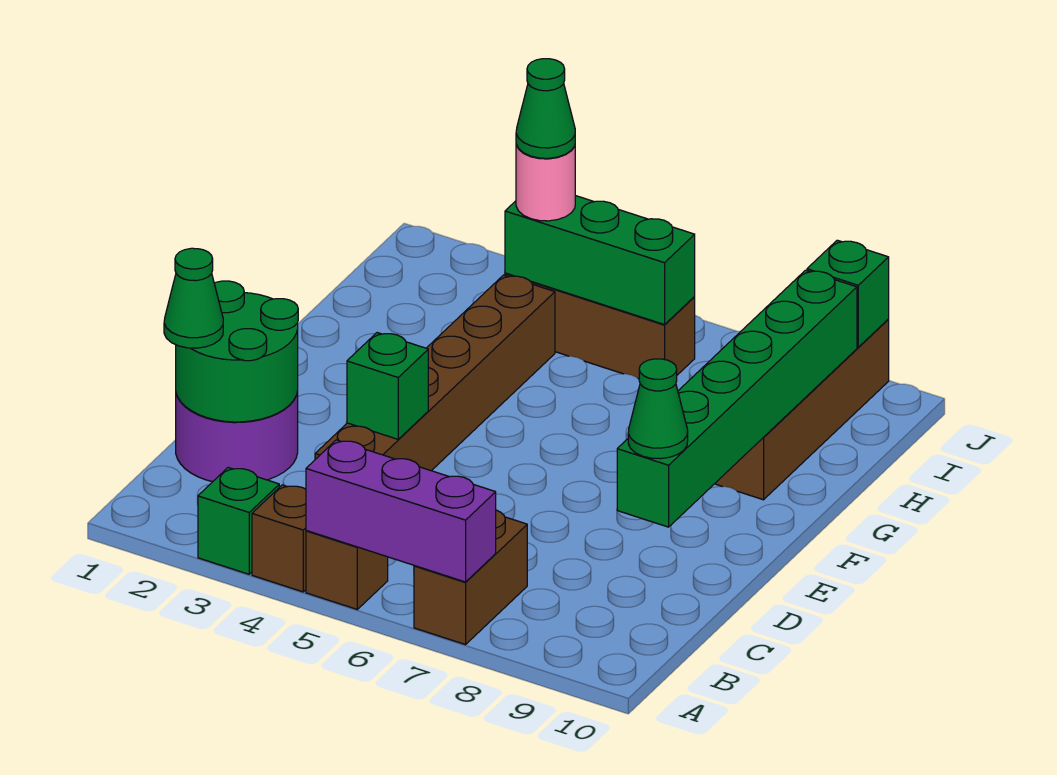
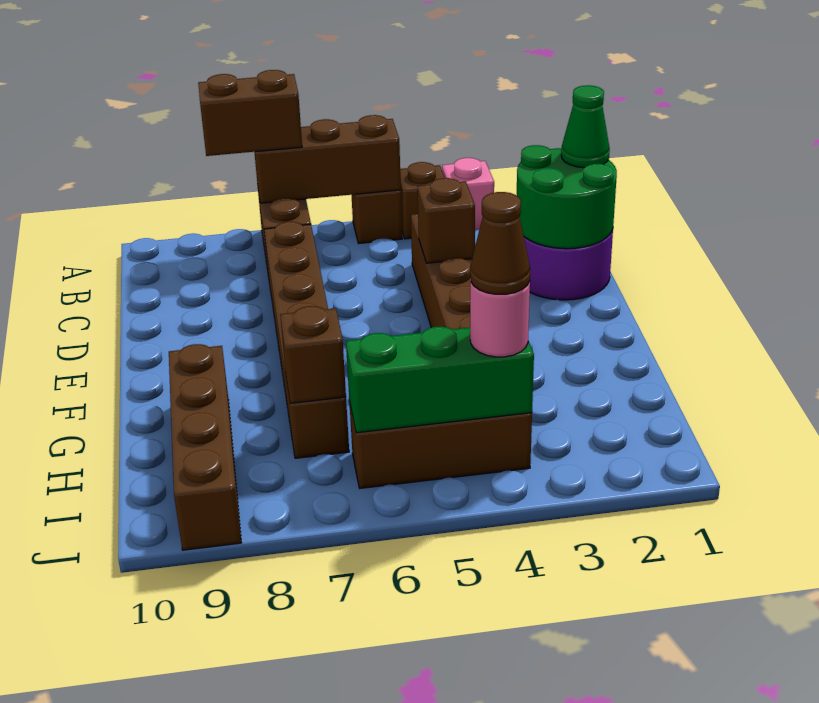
green 1x1 brick [198,468,279,574] -> pink 1x1 brick [442,158,494,229]
purple 1x3 brick [306,440,496,582] -> brown 1x3 brick [254,115,401,203]
none -> brown 1x2 brick [198,70,302,156]
none -> brown 1x6 brick [264,222,349,458]
green 1x1 brick [347,333,428,439] -> brown 1x1 brick [417,178,475,263]
green 1x6 brick [617,270,857,527] -> none
green 1x1 cone [628,359,688,459] -> none
none -> brown 1x1 brick [280,306,346,403]
green 1x1 cone [516,59,575,158] -> brown 1x1 cone [470,192,530,294]
green 1x1 brick [807,240,889,347] -> none

